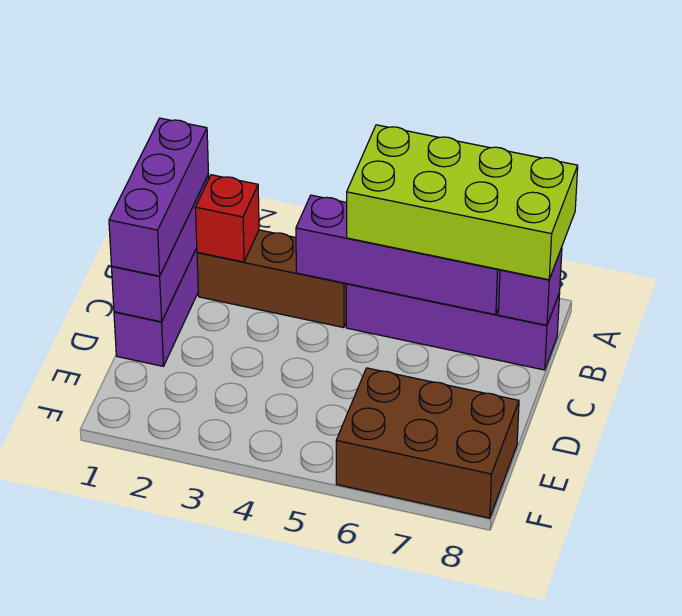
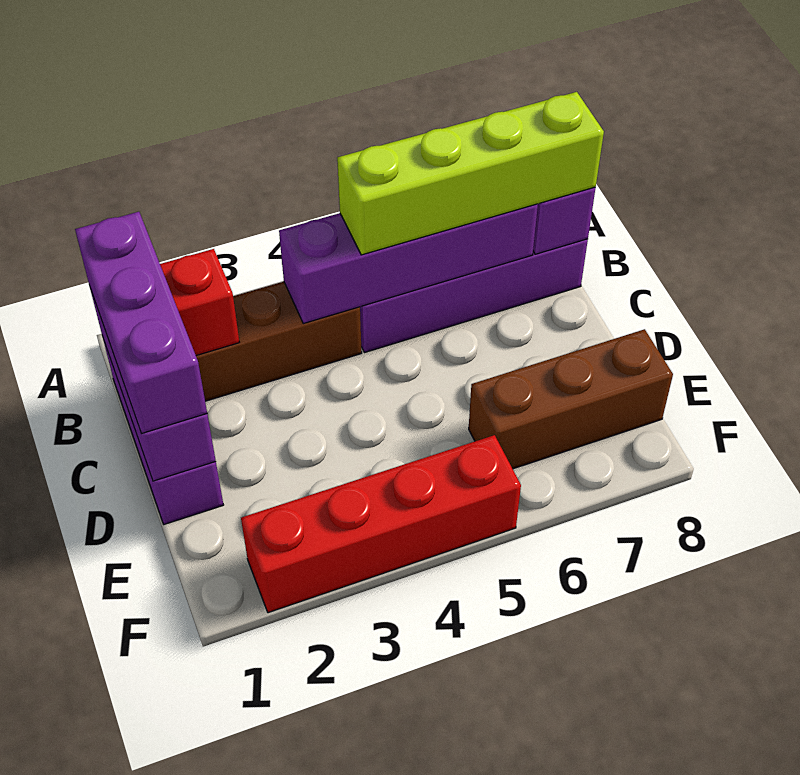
lime 2x4 brick [347,125,578,280] -> lime 1x4 brick [337,92,604,255]
brown 2x3 brick [336,368,519,518] -> brown 1x3 brick [469,329,673,469]
none -> red 1x4 brick [241,435,521,613]

